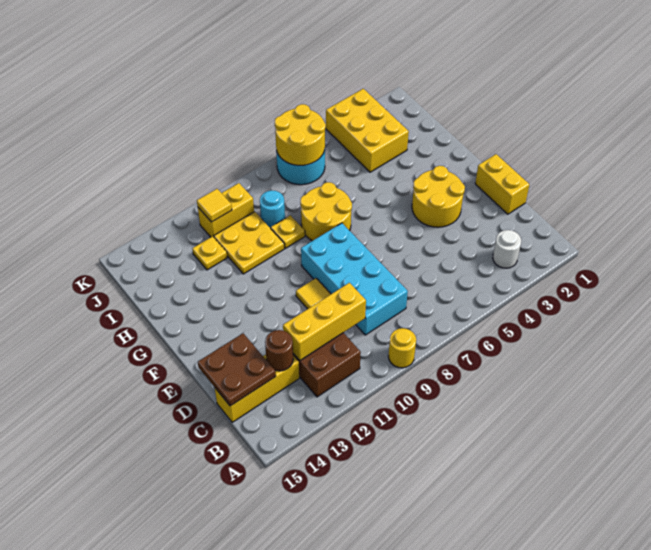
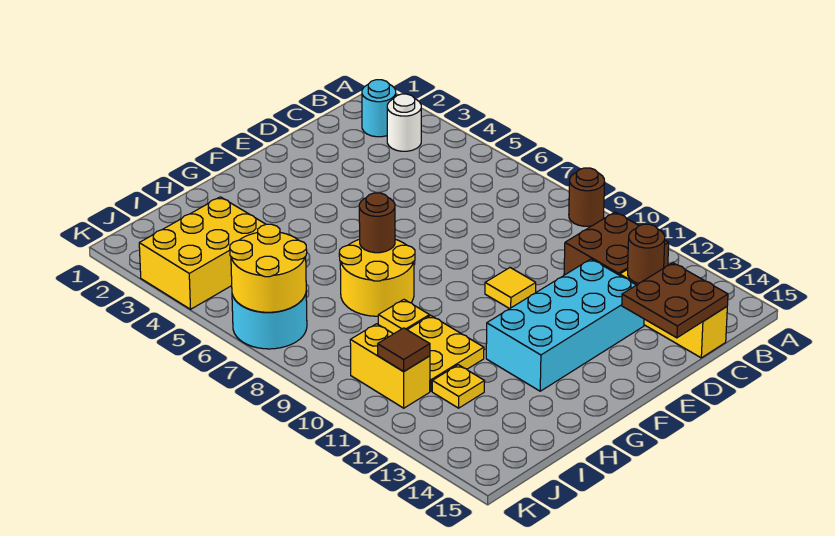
yellow 1x1 round brick [388,328,416,368] -> brown 1x1 round brick [569,168,605,226]
cyan 2x4 brick [301,223,408,335] -> cyan 2x4 brick moved to [486,259,644,391]
yellow 1x3 brick [283,283,366,360] -> none
yellow 1x2 brick [475,154,529,214] -> none
yellow 2x2 round brick [412,166,465,227] -> none
none -> brown 1x1 round brick [359,193,395,253]
cyan 1x1 round brick [260,191,285,228] -> cyan 1x1 round brick moved to [362,80,396,137]
yellow 1x1 tile [197,189,232,222] -> brown 1x1 tile [378,328,430,371]

